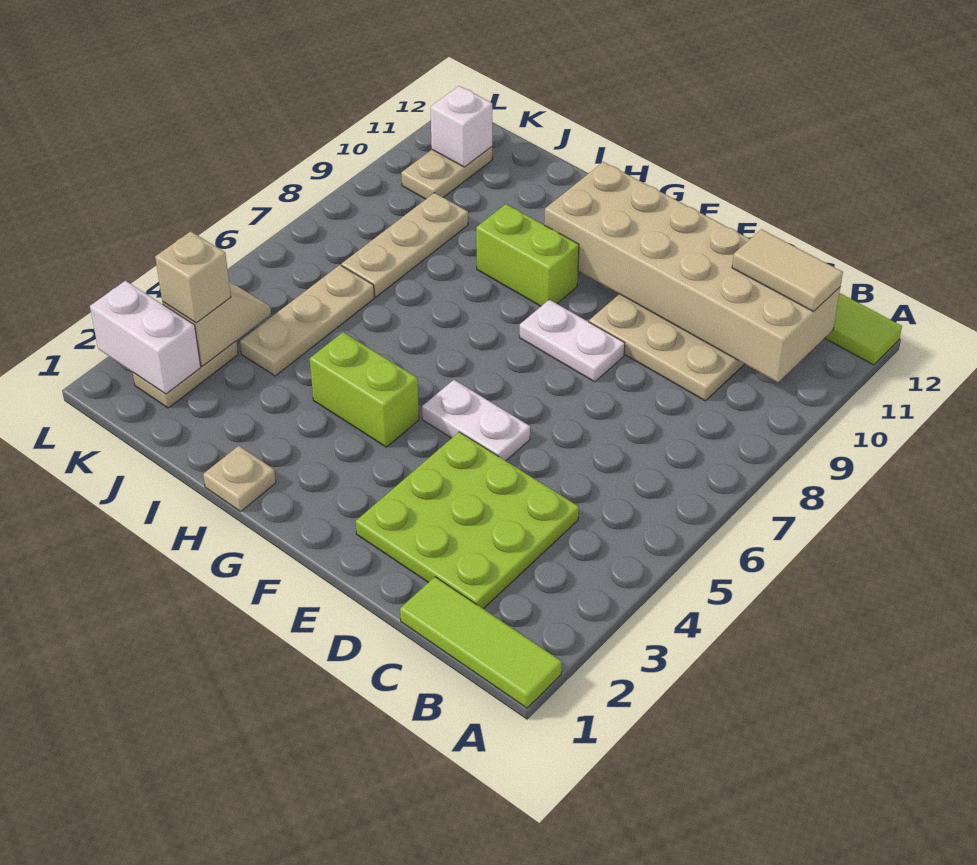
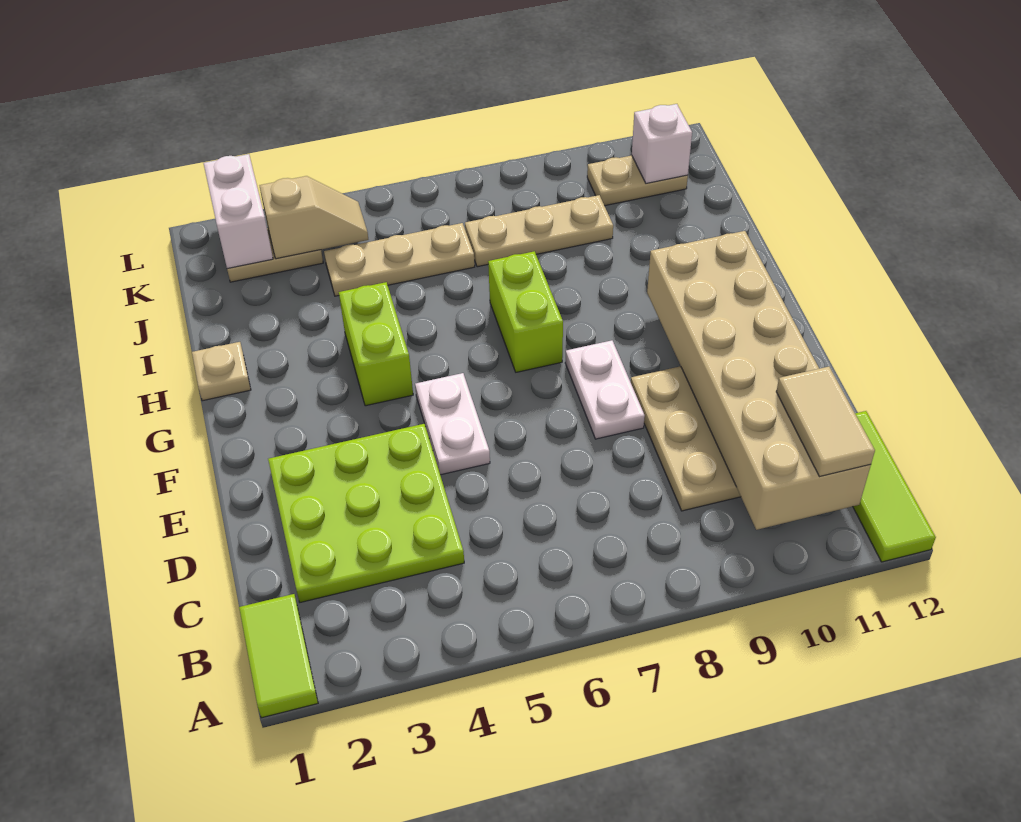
lime 1x3 tile [400,577,562,708] -> lime 1x2 tile [239,594,318,718]
lime 1x2 brick [476,204,579,306] -> lime 1x2 brick moved to [488,251,563,372]
tan 1x1 brick [155,231,231,323] -> none

